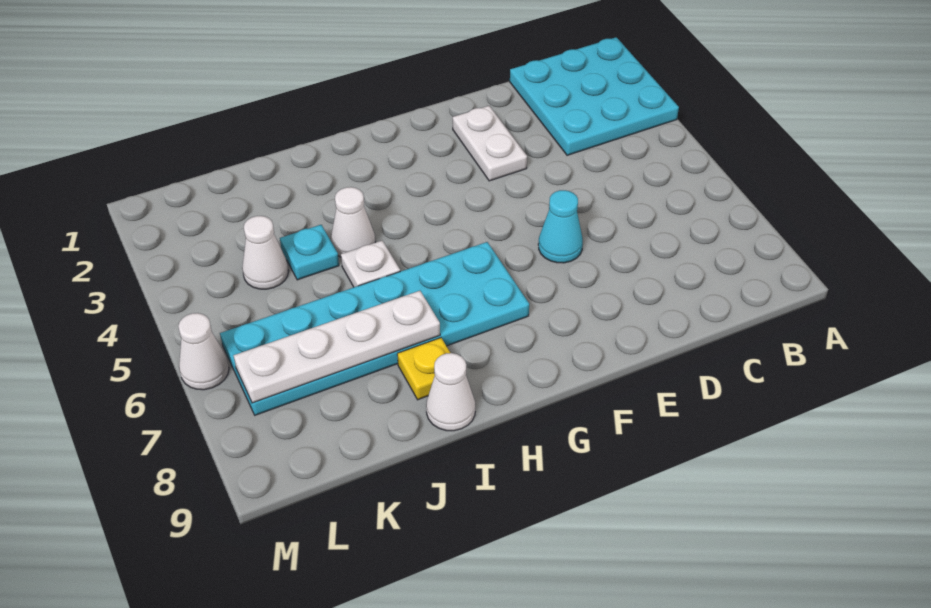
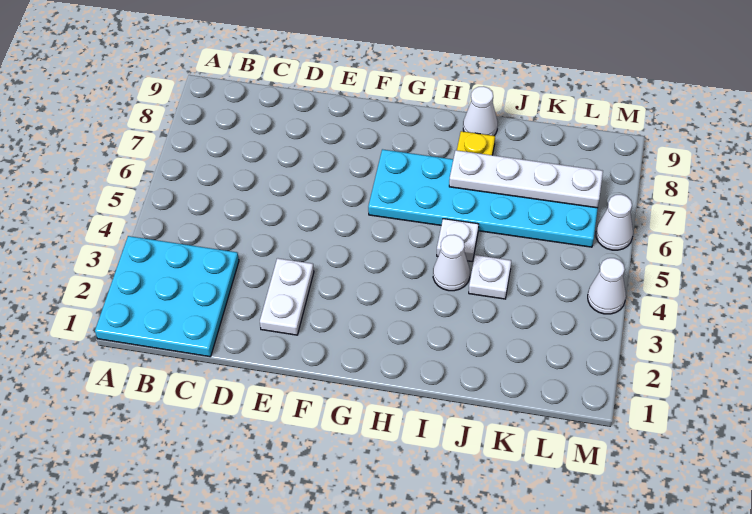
cyan 1x1 cone [538,190,583,263] -> none
cyan 1x1 plate [280,225,339,280] -> white 1x1 plate [469,255,511,299]
white 1x1 cone [242,216,289,289] -> white 1x1 cone moved to [588,258,626,314]

